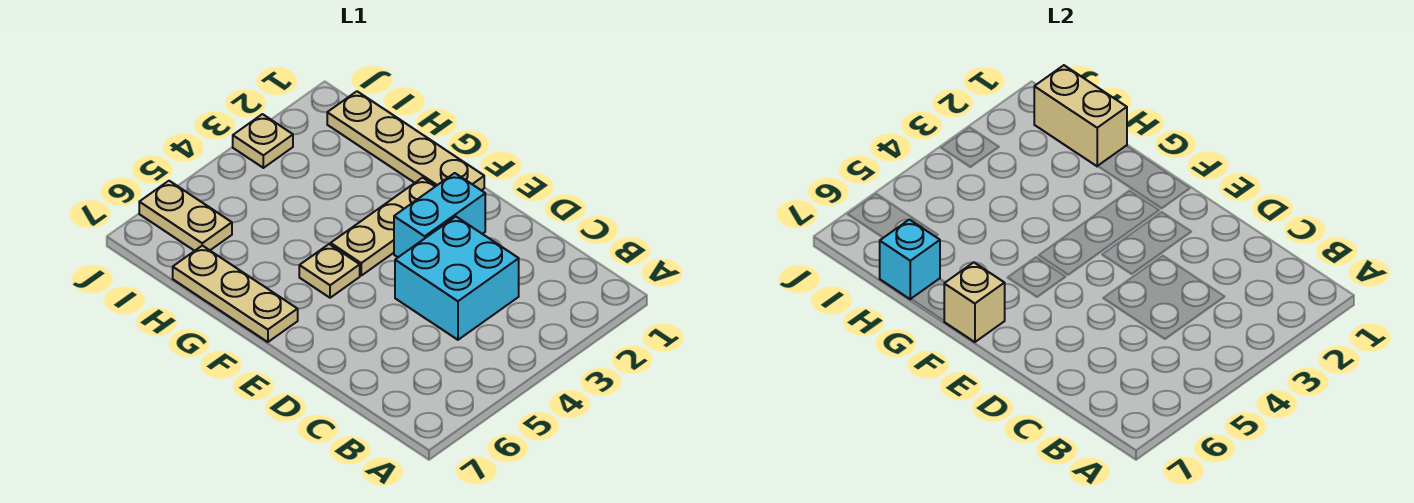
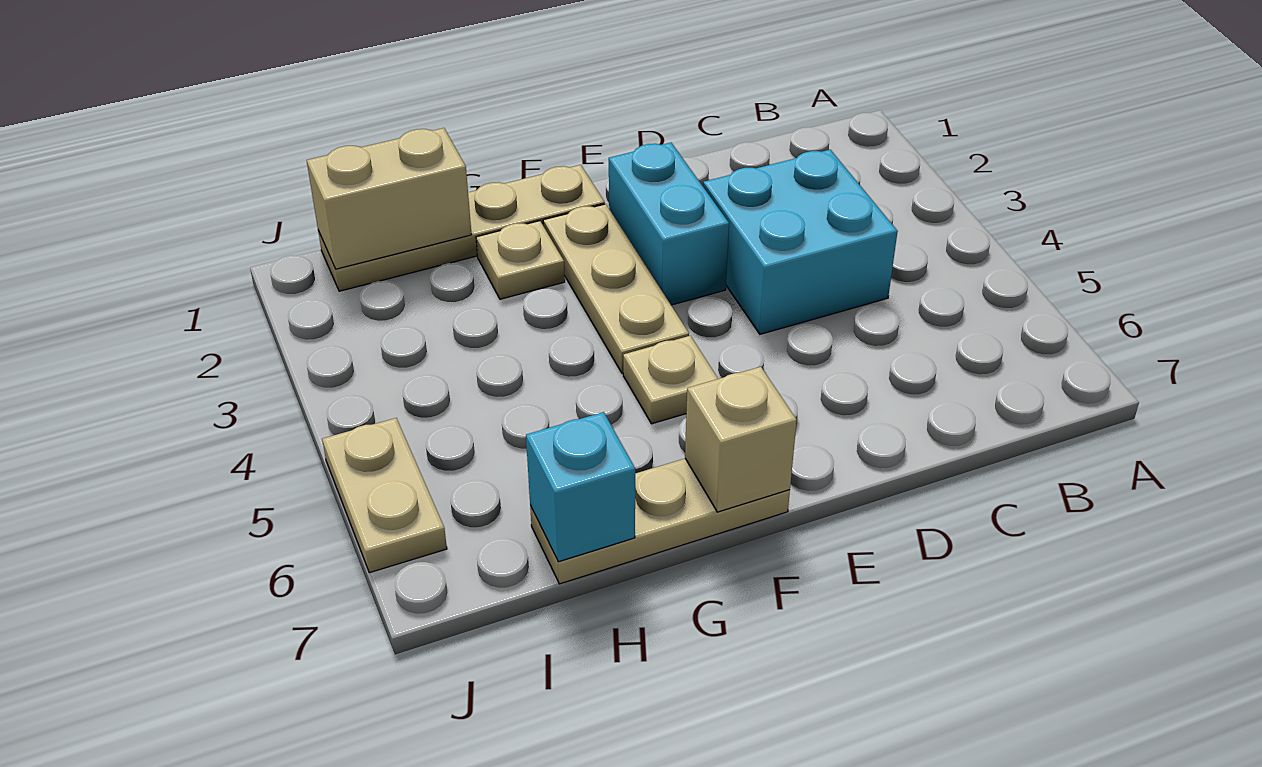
tan 1x2 plate [139,181,232,251] -> tan 1x2 plate turned to [322,418,447,573]
tan 1x1 plate [233,114,293,168] -> tan 1x1 plate moved to [476,221,565,299]

